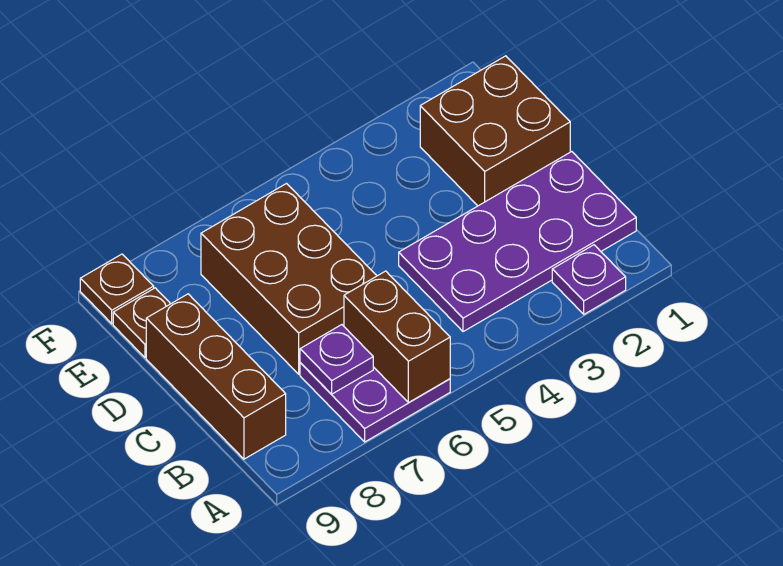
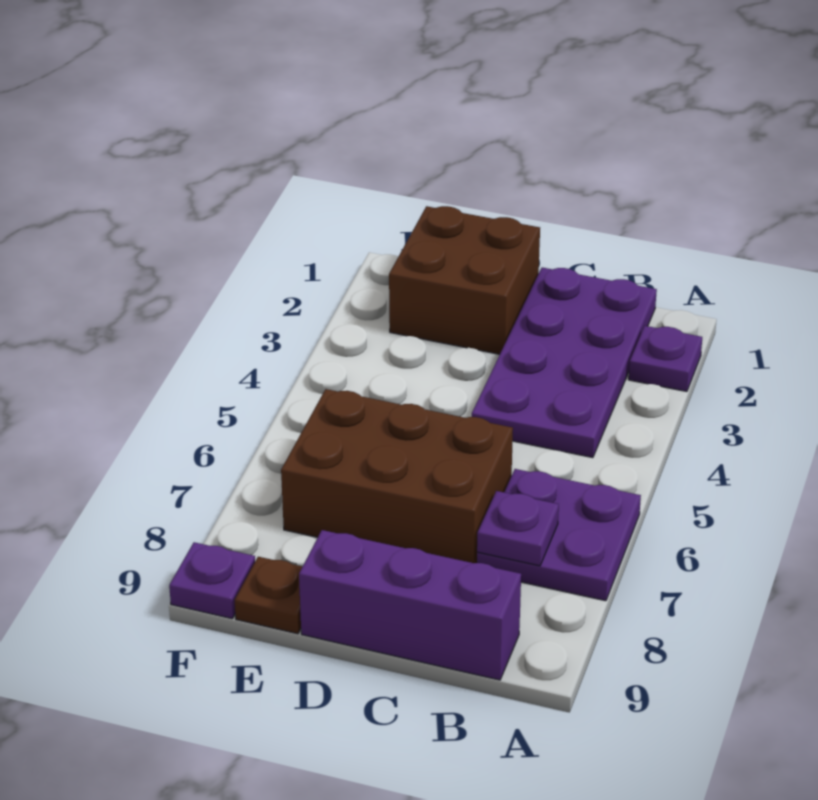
brown 1x2 brick [344,271,450,403] -> none
brown 1x3 brick [146,294,286,459] -> purple 1x3 brick [299,530,521,680]
brown 1x1 plate [80,254,154,324] -> purple 1x1 plate [169,542,255,619]

